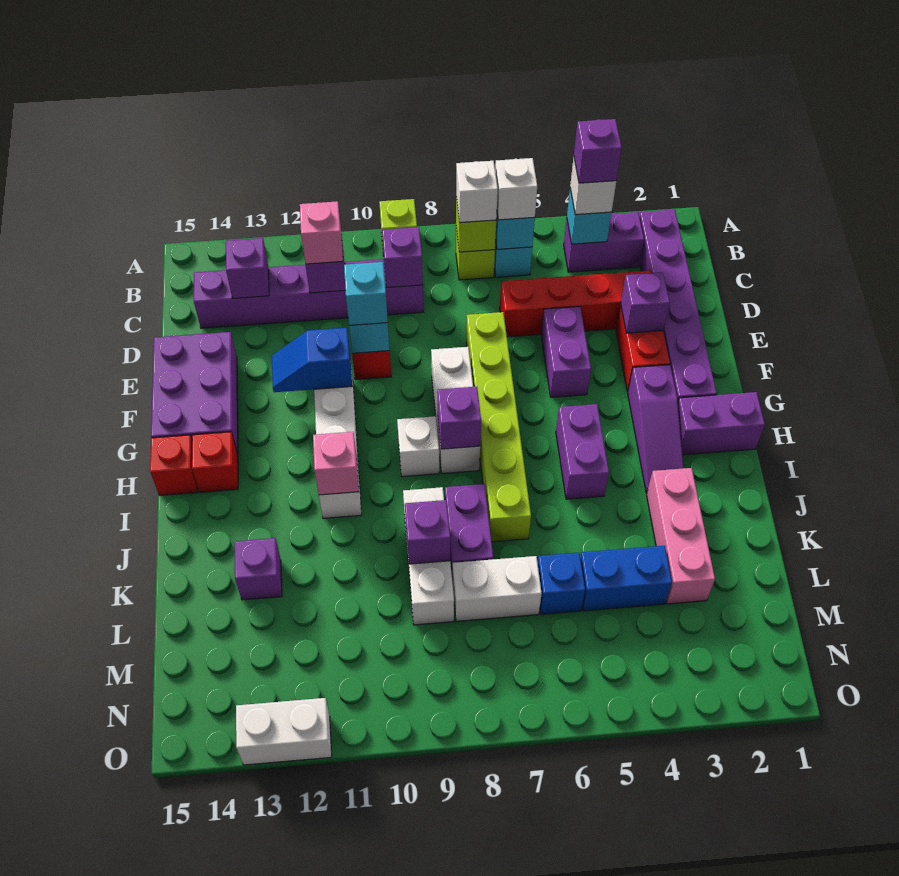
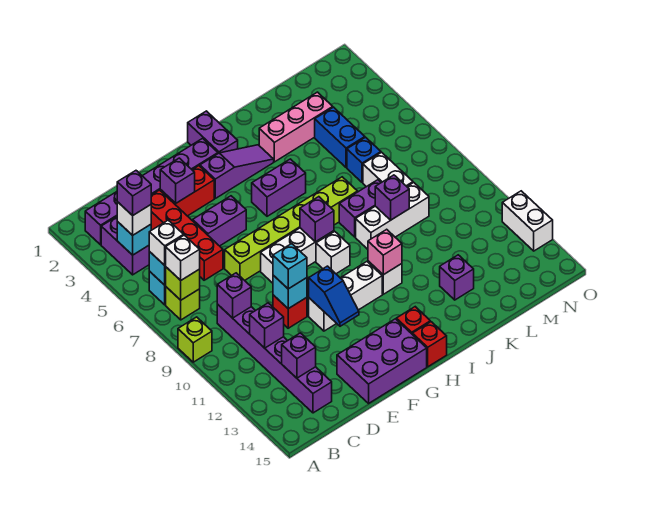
pink 1x1 brick [300,201,343,264] -> none

